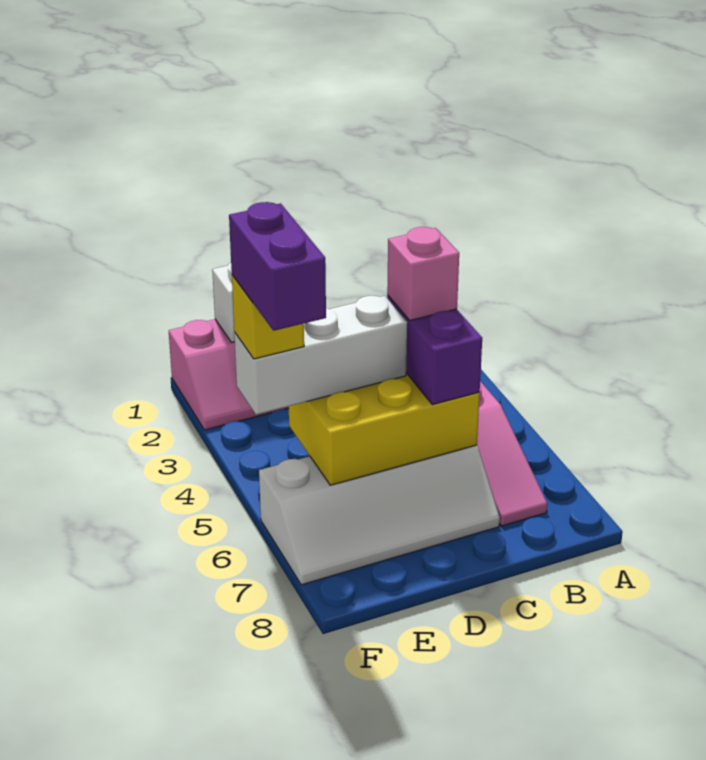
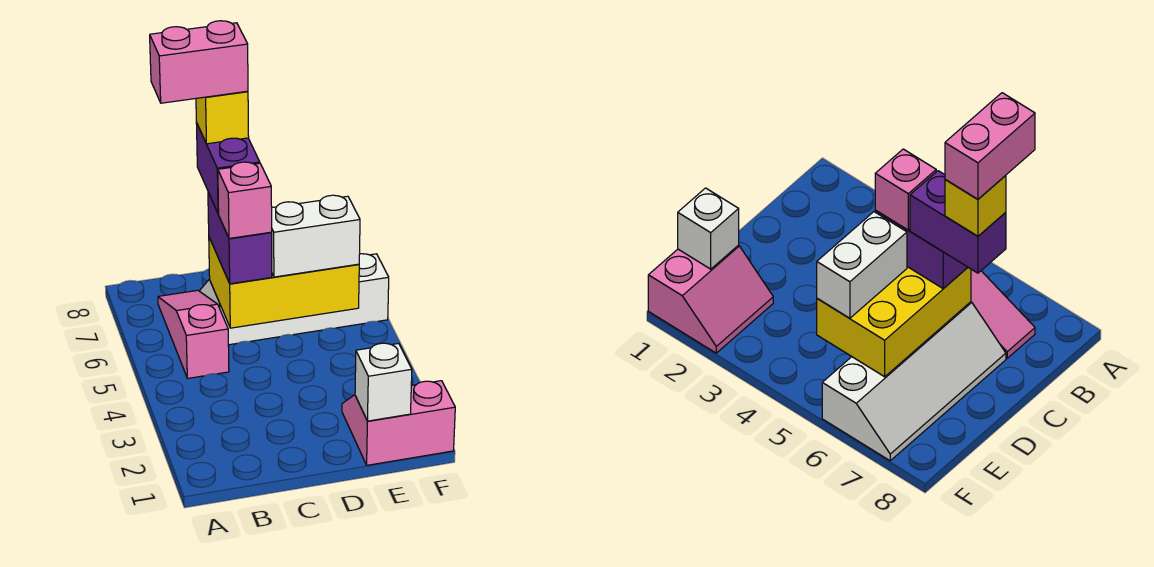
none -> pink 1x2 brick [150,21,248,103]
white 1x3 brick [234,296,407,415] -> white 1x2 brick [271,195,360,277]
yellow 1x1 brick [232,275,304,359] -> yellow 1x1 brick moved to [196,91,249,144]
purple 1x2 brick [229,202,326,331] -> purple 1x2 brick moved to [196,123,260,214]

